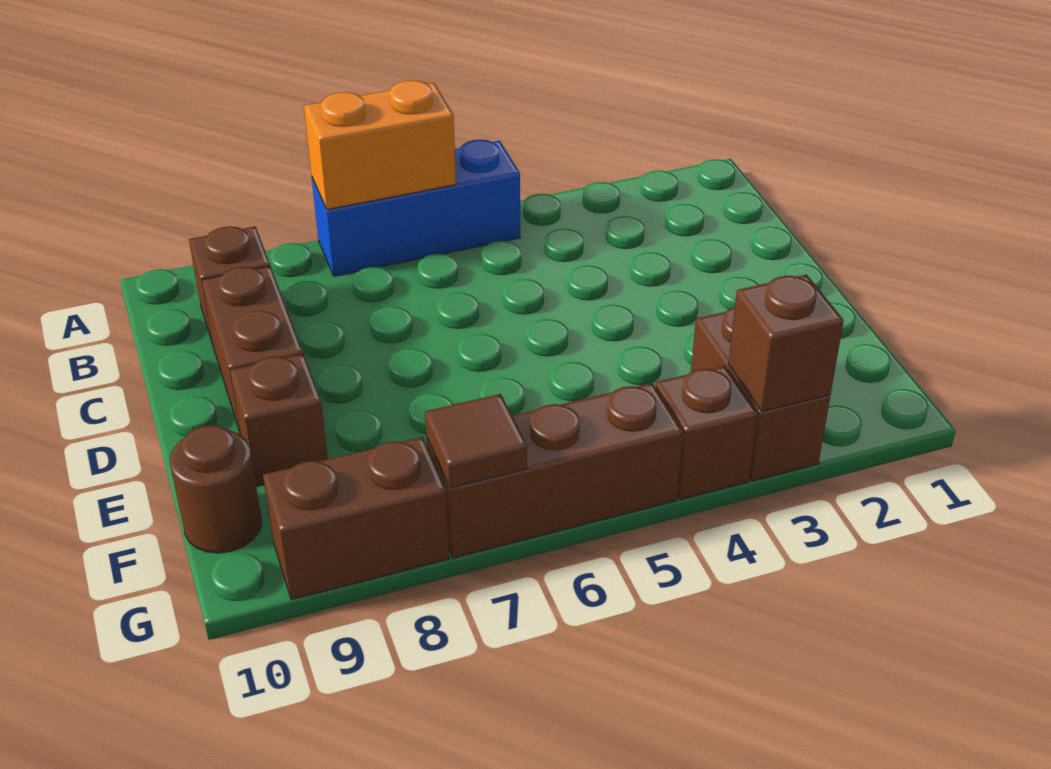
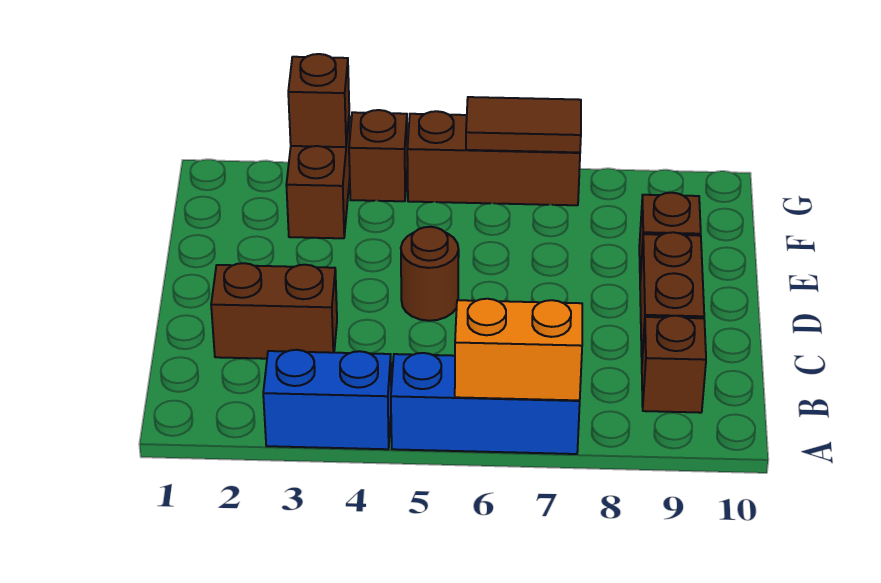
none -> blue 1x2 brick [263,350,391,449]
brown 1x1 round brick [170,425,262,553] -> brown 1x1 round brick moved to [401,227,459,321]
brown 1x1 tile [425,394,527,488] -> brown 1x2 tile [466,97,581,152]
brown 1x2 brick [263,437,449,600] -> brown 1x2 brick moved to [211,263,337,359]

